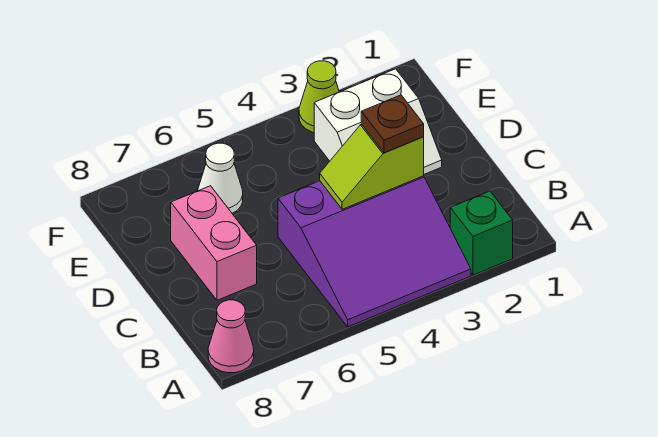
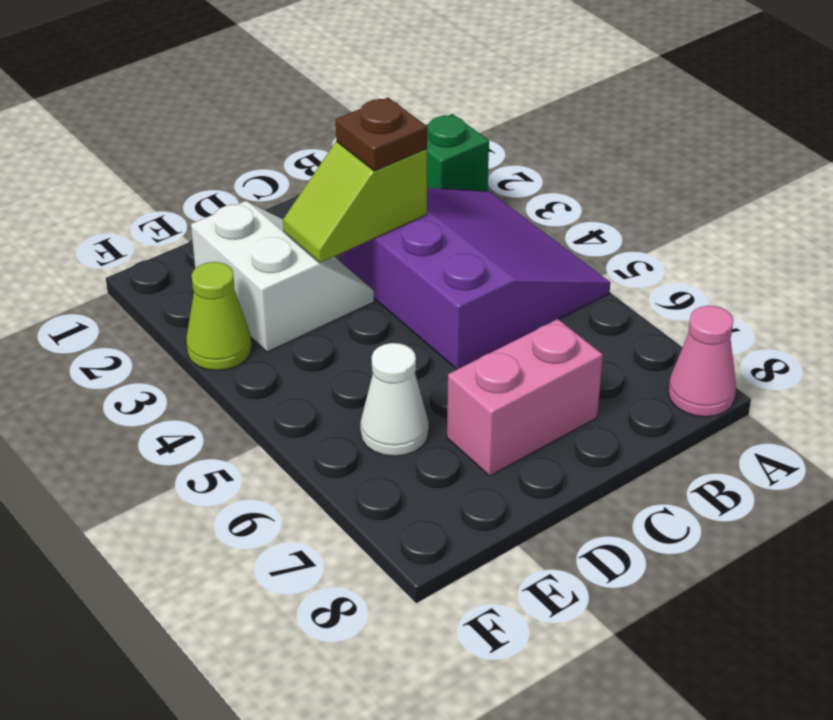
lime 1x2 slope [320,124,424,209] -> lime 1x2 slope turned to [283,142,427,263]

